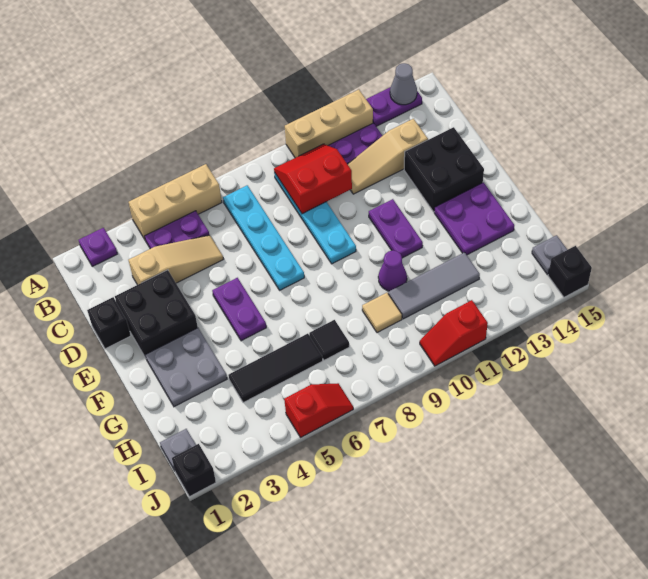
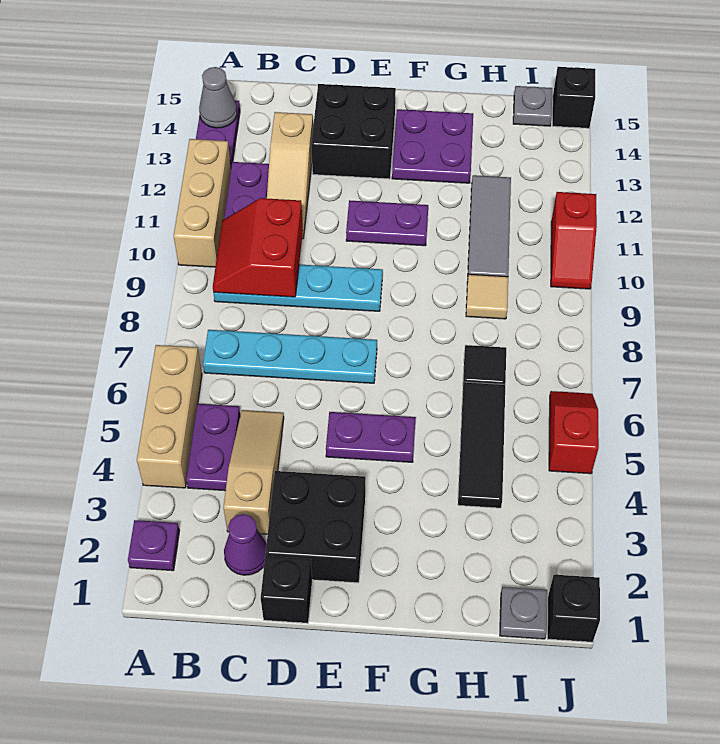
grey 2x2 plate [145,328,227,407] -> none
purple 1x1 cone [378,250,407,291] -> purple 1x1 cone moved to [224,514,267,575]

